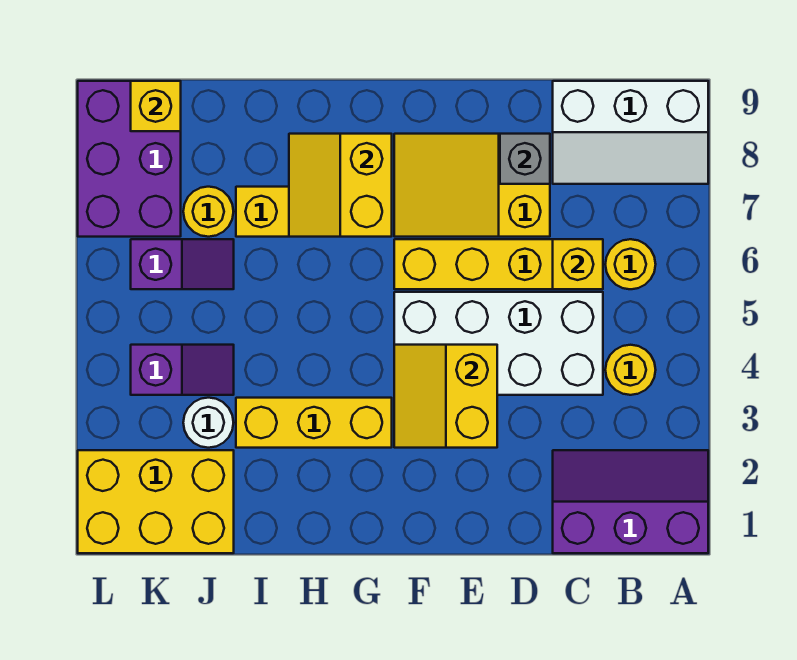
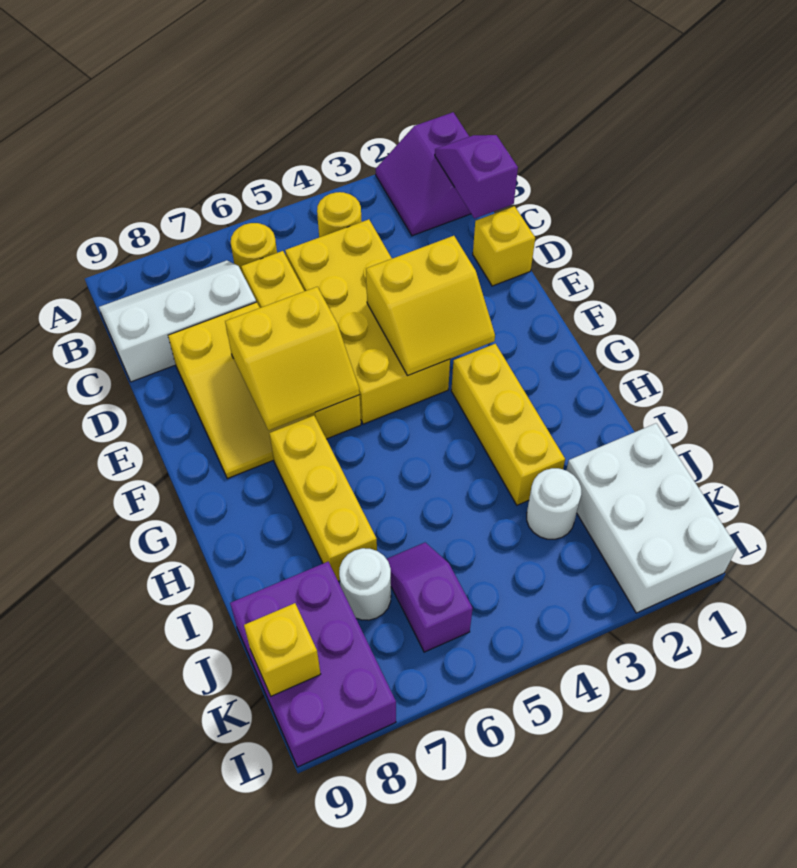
purple 2x3 slope [553,450,708,553] -> purple 2x2 slope [376,112,471,236]
white 2x3 slope [553,81,708,184] -> white 2x3 slope turned to [99,260,256,382]
white 2x4 brick [394,292,603,395] -> yellow 2x4 brick [285,219,450,424]
yellow 1x1 brick [553,239,603,289] -> yellow 1x1 brick moved to [473,206,535,286]
grey 1x1 brick [500,134,550,184] -> none
yellow 2x2 slope [289,134,392,237] -> yellow 2x2 slope moved to [225,287,360,430]
yellow 2x3 brick [78,450,234,553] -> white 2x3 brick [566,423,737,613]
purple 1x2 slope [131,345,234,395] -> purple 1x2 slope moved to [435,135,518,219]
yellow 1x1 round brick [183,187,234,237] -> white 1x1 round brick [339,548,391,620]
purple 2x3 brick [78,81,181,237] -> purple 2x3 brick turned to [230,562,396,767]

